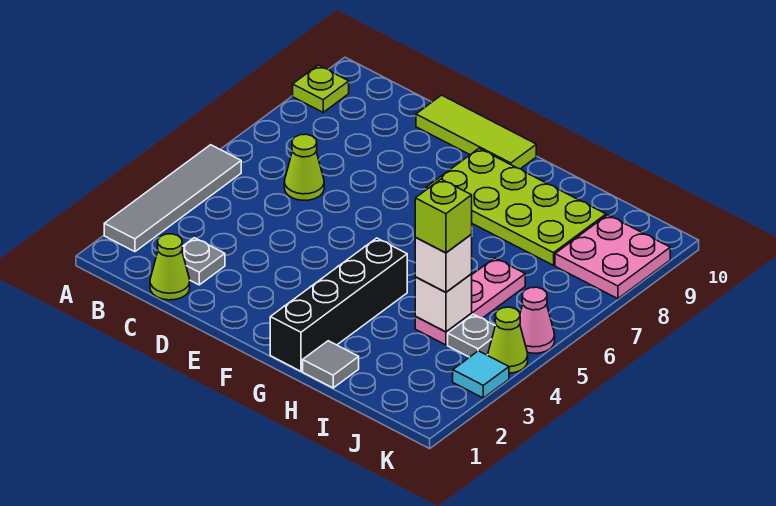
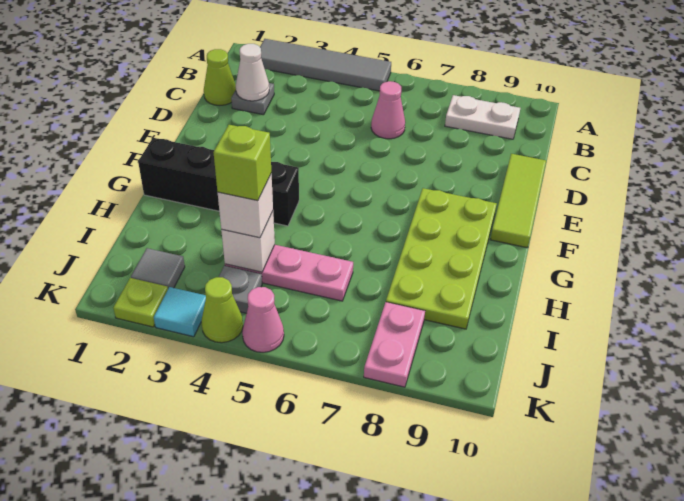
lime 1x1 plate [293,65,349,112] -> lime 1x1 plate moved to [113,278,168,327]
none -> white 1x2 plate [445,95,520,139]
none -> white 1x1 cone [236,44,269,101]
lime 1x1 cone [284,134,324,200] -> pink 1x1 cone [371,81,405,139]
grey 1x1 tile [303,341,359,388] -> grey 1x1 tile moved to [131,248,185,289]
pink 2x2 plate [555,215,670,299] -> pink 1x2 plate [364,302,425,387]

